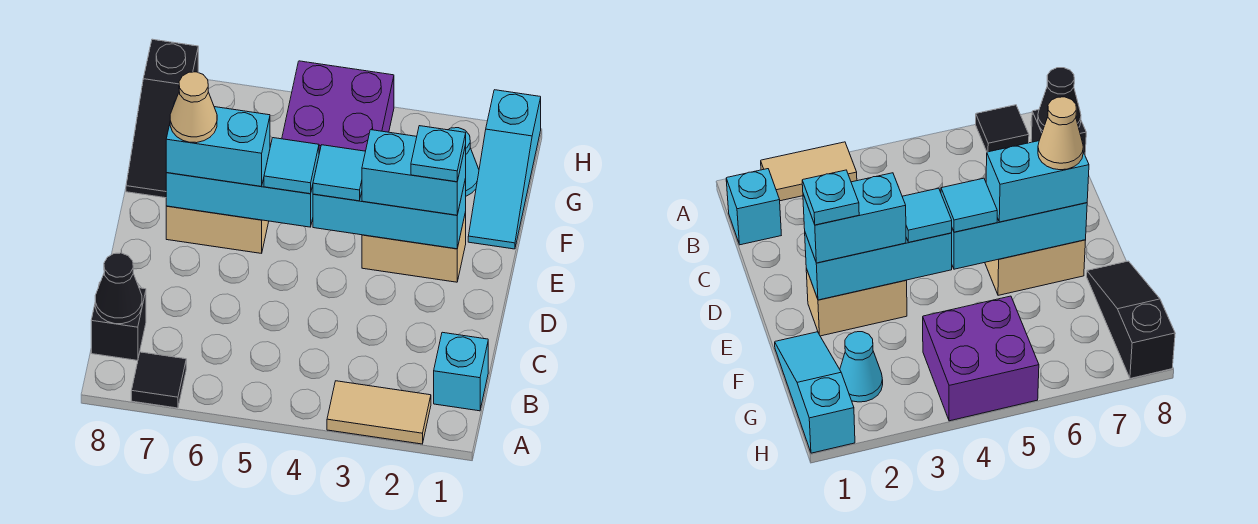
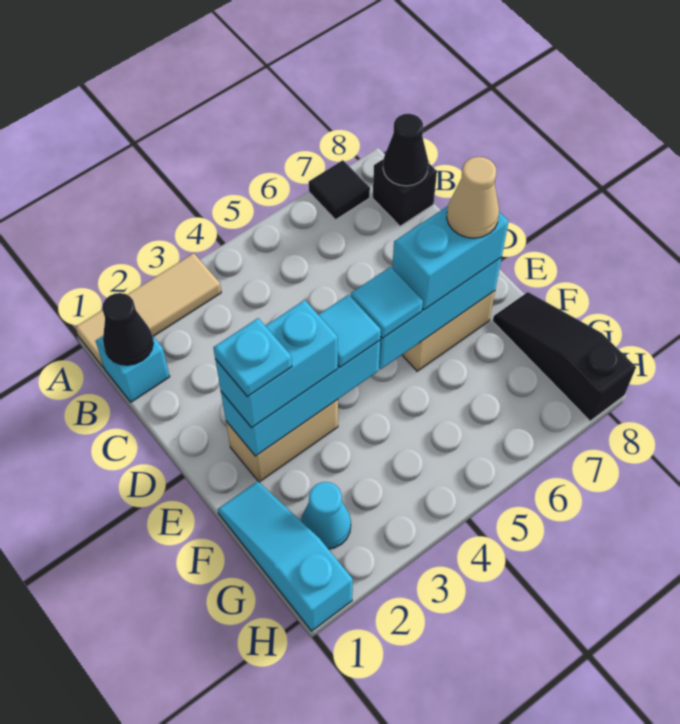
tan 1x2 tile [327,381,431,444] -> tan 1x3 tile [75,253,221,368]
none -> black 1x1 cone [102,293,153,365]
purple 2x2 brick [282,61,394,153] -> none

